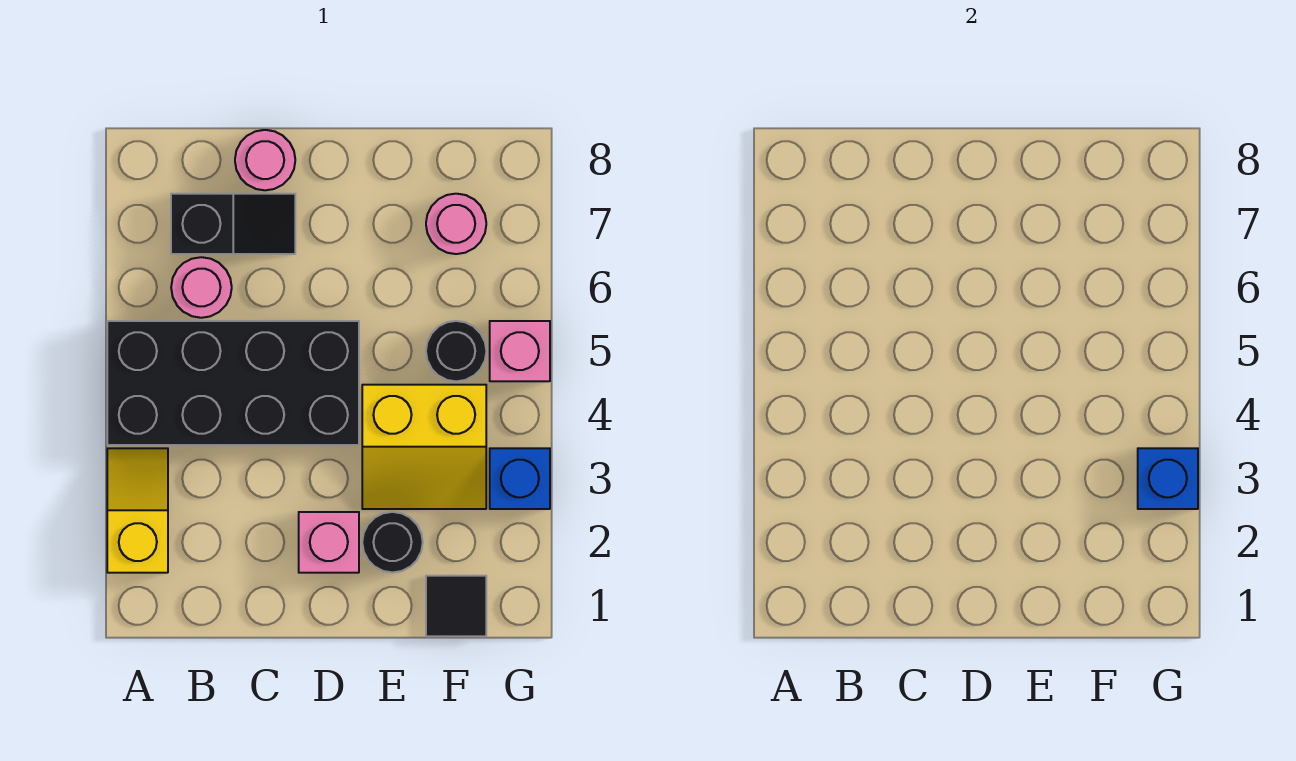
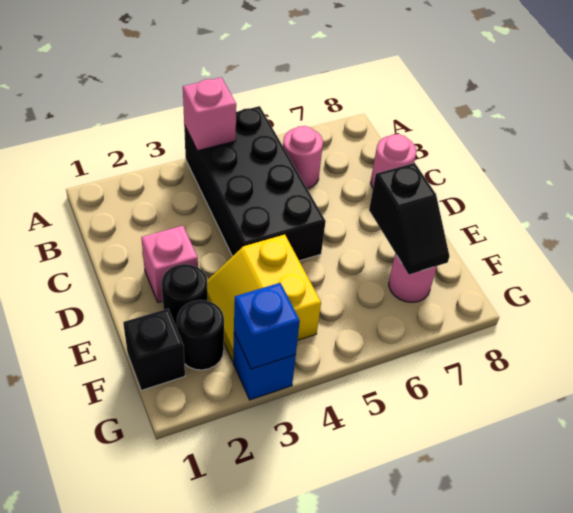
yellow 1x2 slope [107,448,168,573] -> none
black 1x2 slope [171,194,295,254] -> black 1x2 slope moved to [369,163,449,274]
black 1x1 tile [426,576,486,636] -> black 1x1 brick [123,309,185,390]
black 1x1 round brick [426,321,486,381] -> black 1x1 round brick moved to [177,300,224,370]
pink 1x1 brick [490,321,550,381] -> pink 1x1 brick moved to [183,77,236,151]

